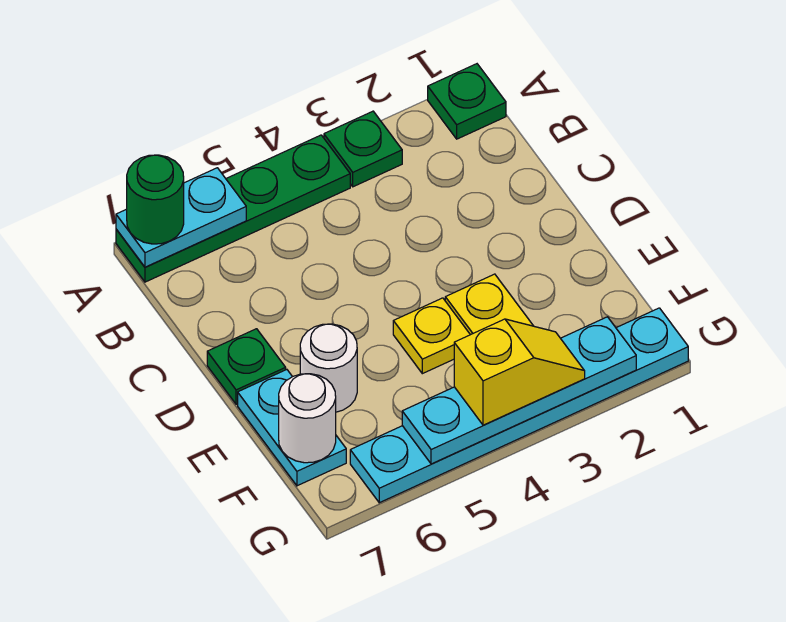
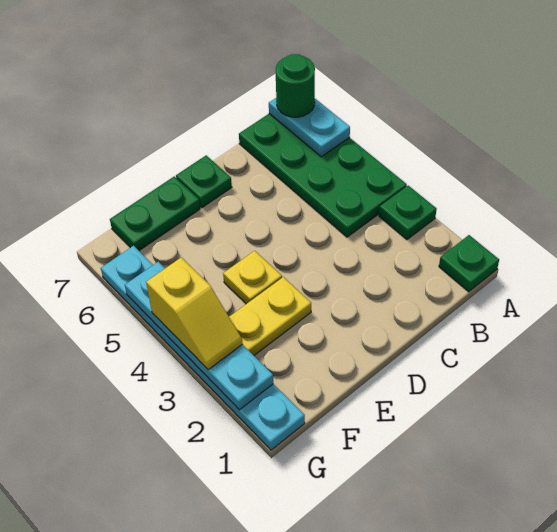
green 1x4 plate [116,135,350,282] -> green 2x4 plate [239,114,407,237]
white 1x1 round brick [300,324,357,412] -> none
cyan 1x2 plate [238,370,346,486] -> green 1x2 plate [110,176,200,250]
white 1x1 round brick [279,374,336,463] -> none

